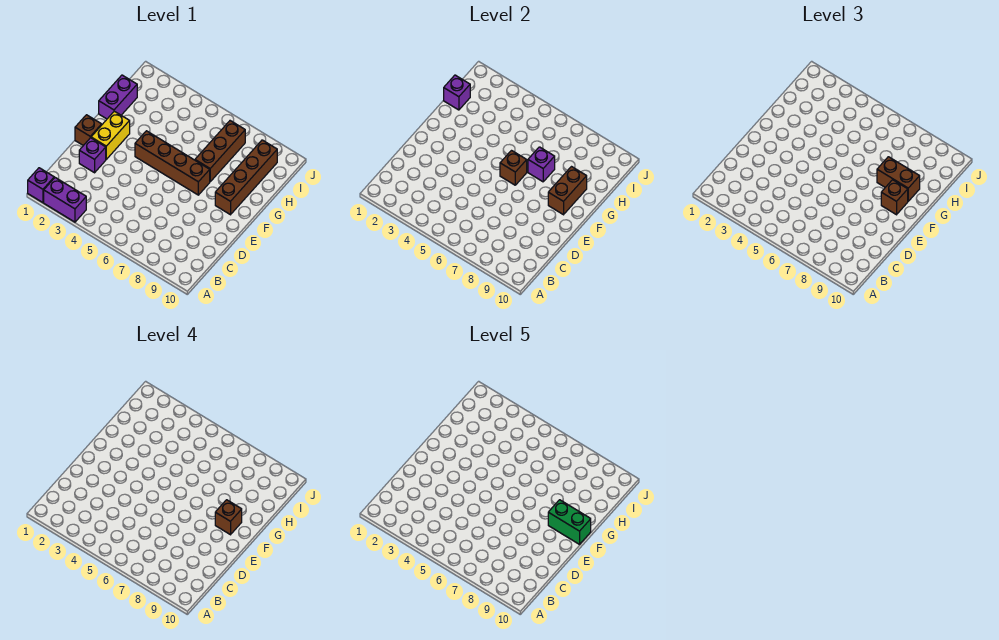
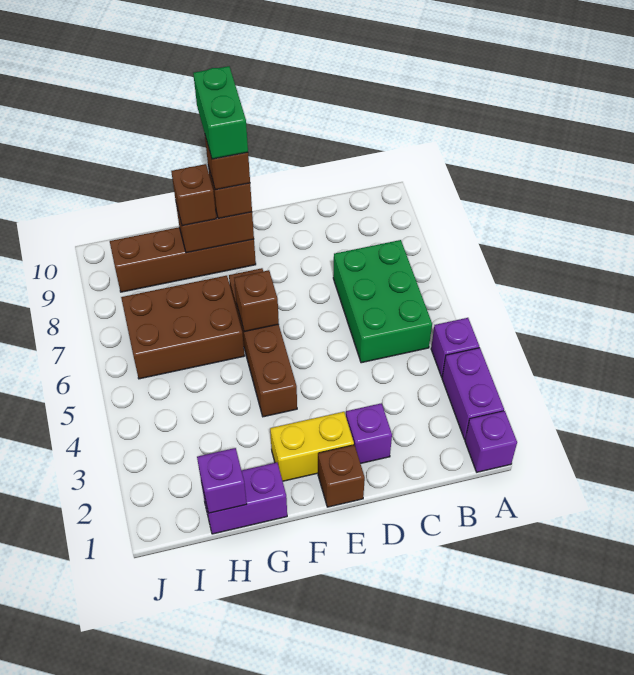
none -> green 2x3 brick [333,240,432,363]
brown 1x3 brick [195,121,245,182] -> brown 2x3 brick [121,276,244,379]
purple 1x1 brick [528,147,555,182] -> purple 1x1 brick moved to [431,318,479,377]
brown 1x2 brick [877,157,920,201] -> brown 1x1 brick [171,164,216,226]

